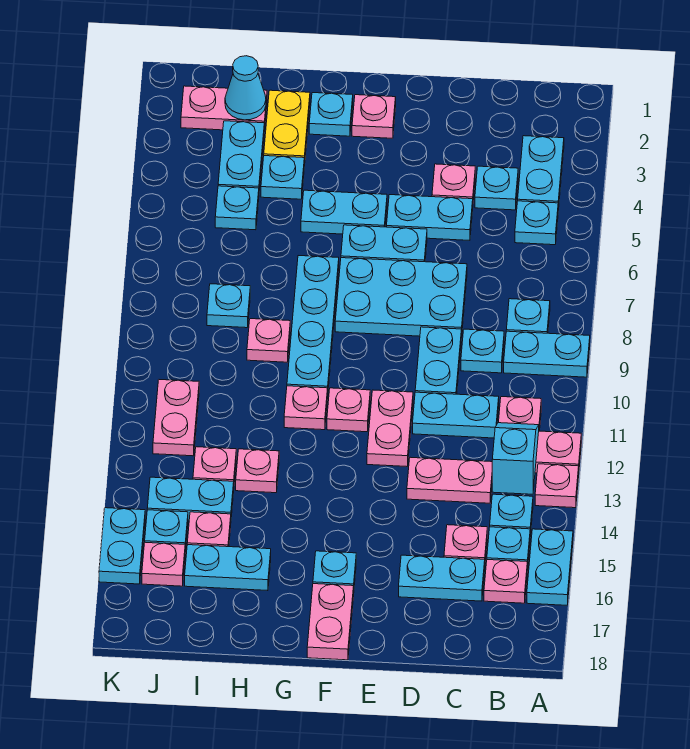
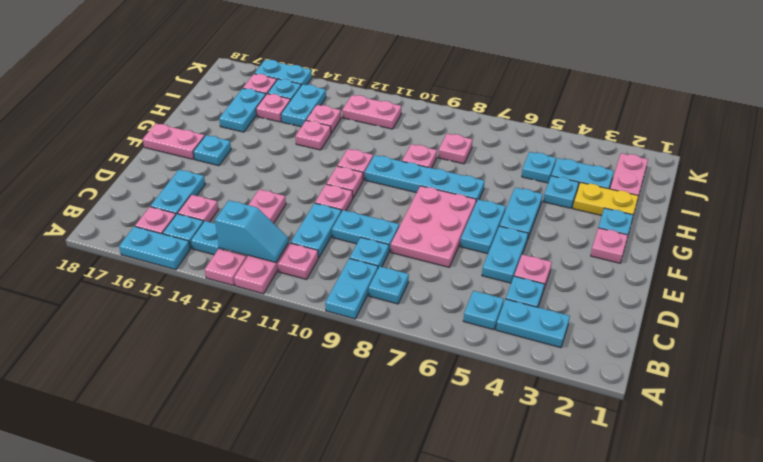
cyan 2x3 plate [335,258,467,338] -> pink 2x3 plate [391,186,476,267]
pink 1x2 plate [367,390,413,466] -> pink 1x1 plate [315,184,353,212]
cyan 1x1 cone [225,56,266,120] -> none
cyan 1x1 plate [207,284,250,328] -> pink 1x1 plate [438,134,473,164]

